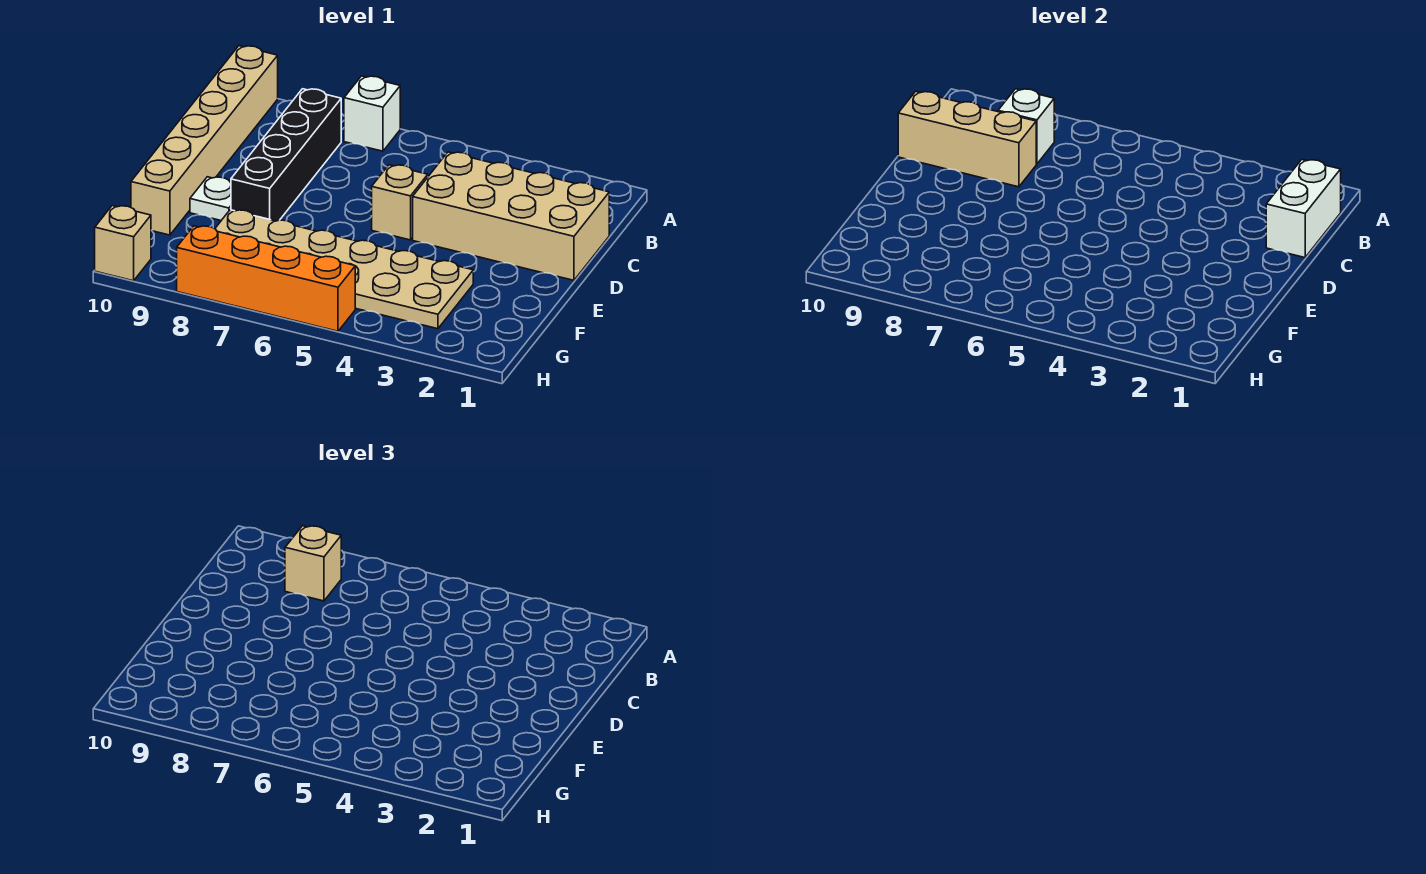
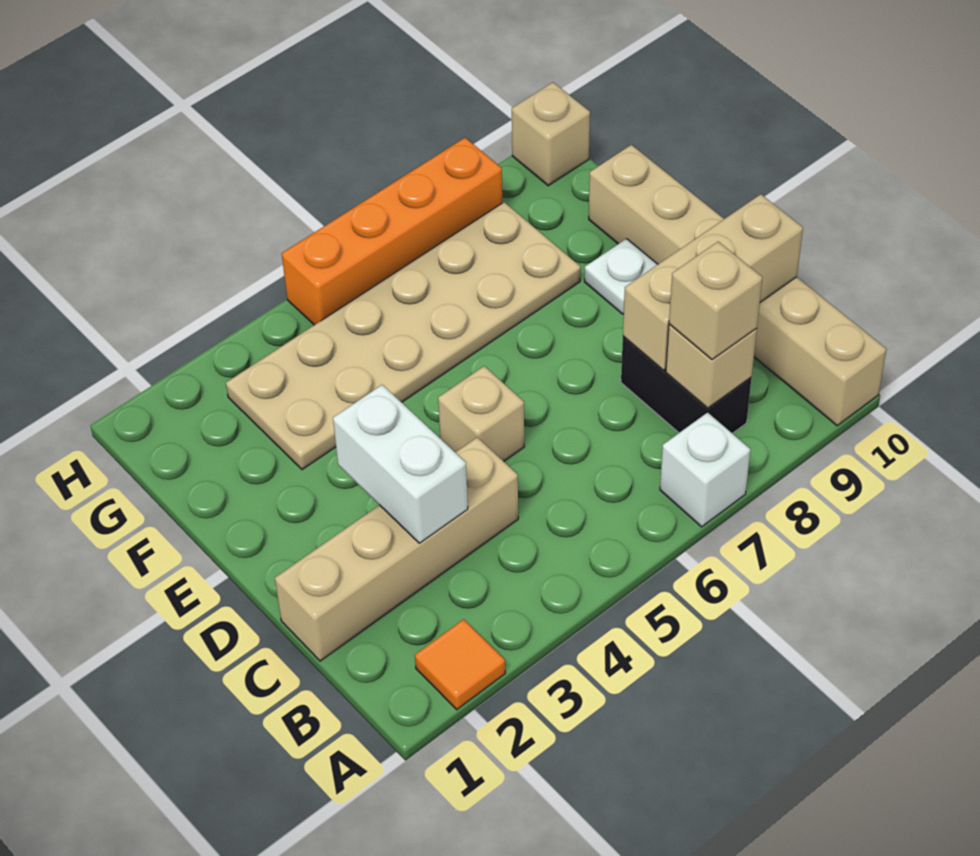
none -> orange 1x1 tile [415,619,505,710]
white 1x2 brick [1266,160,1341,258] -> white 1x2 brick moved to [333,385,468,543]
black 1x4 brick [231,89,341,221] -> black 1x2 brick [621,336,752,433]
white 1x1 brick [998,89,1054,164] -> tan 1x1 brick [666,324,757,408]
tan 2x4 brick [413,152,609,280] -> tan 1x4 brick [275,437,518,661]

